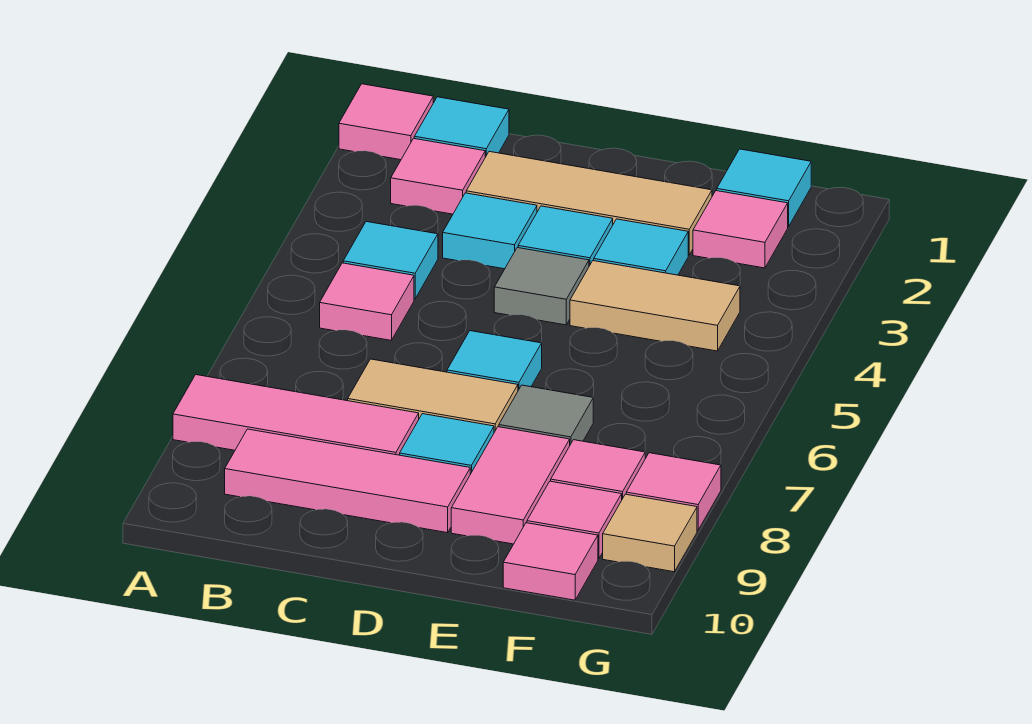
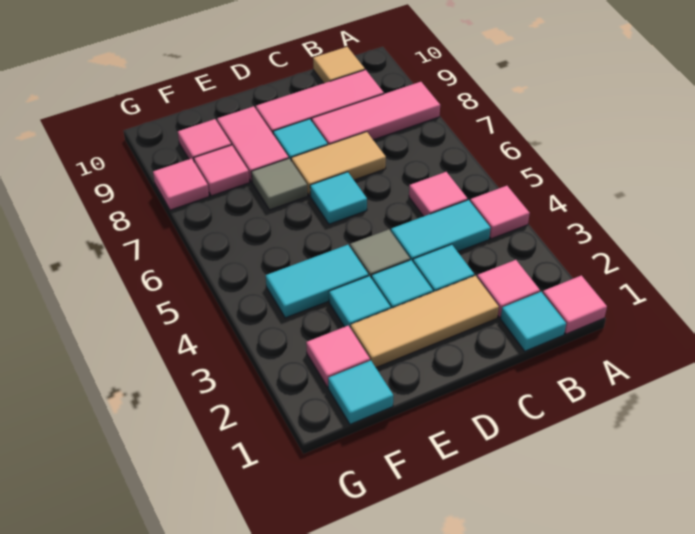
cyan 1x1 tile [343,222,438,299] -> cyan 1x2 tile [391,200,491,262]
tan 1x2 tile [570,261,740,351] -> cyan 1x2 tile [266,245,368,318]
pink 1x1 tile [503,523,598,600] -> pink 1x1 tile moved to [470,186,530,239]
tan 1x1 tile [603,494,697,572] -> tan 1x1 tile moved to [313,47,365,83]

